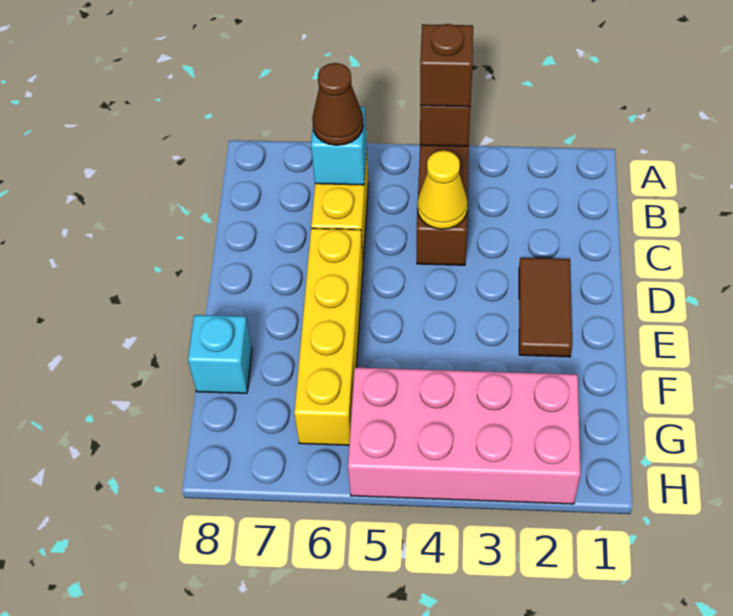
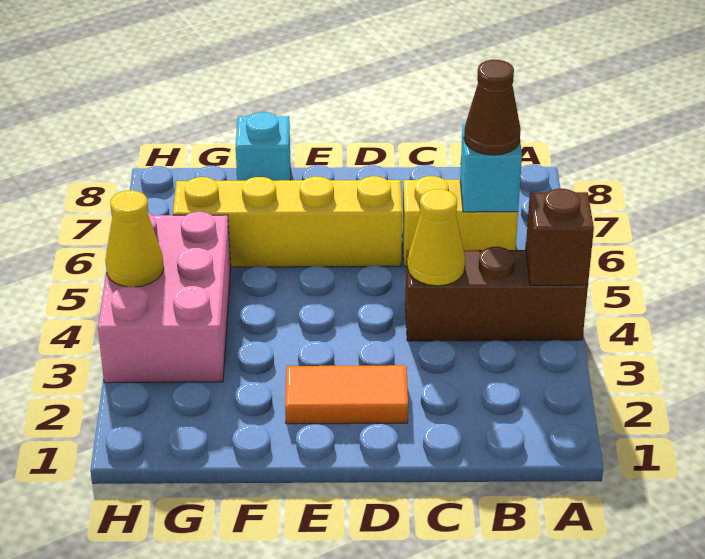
brown 1x1 brick [420,24,473,107] -> none
brown 1x2 tile [519,258,572,357] -> orange 1x2 tile [285,365,408,424]
pink 2x4 brick [348,368,581,504] -> pink 2x3 brick [98,212,231,383]
none -> yellow 1x1 cone [105,190,164,287]

